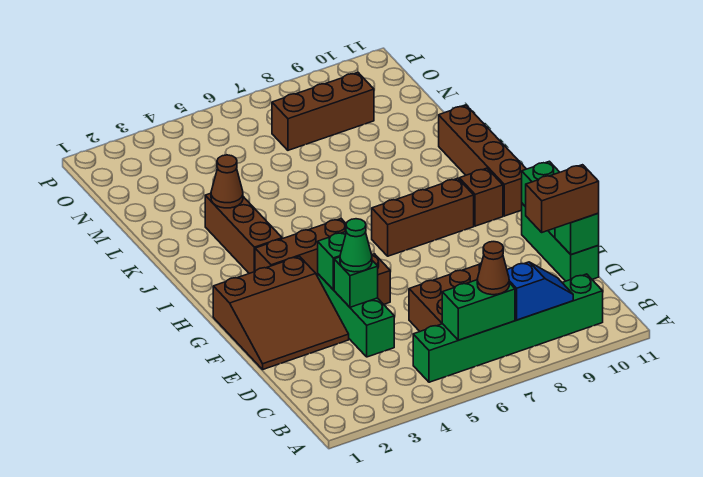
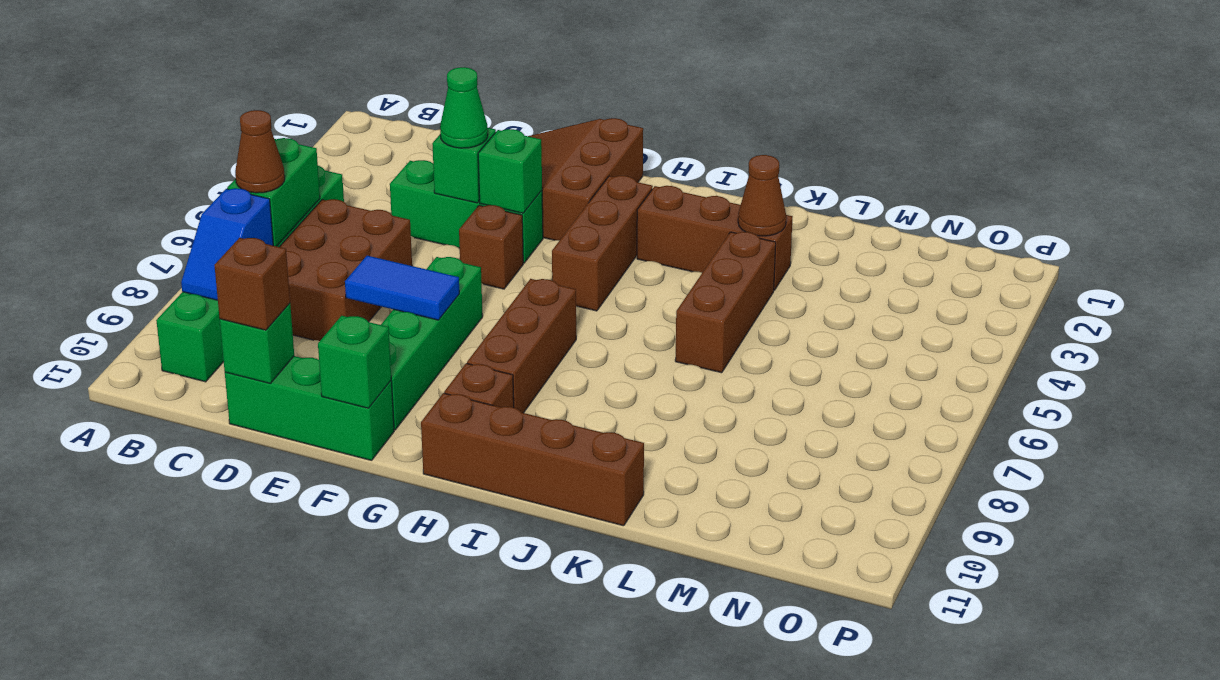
brown 1x2 brick [526,165,599,232] -> brown 1x1 brick [214,238,290,330]
none -> blue 1x2 tile [345,256,459,320]
none -> green 1x4 brick [381,257,483,430]
brown 1x3 brick [272,73,374,150] -> brown 1x3 brick moved to [675,232,776,373]

